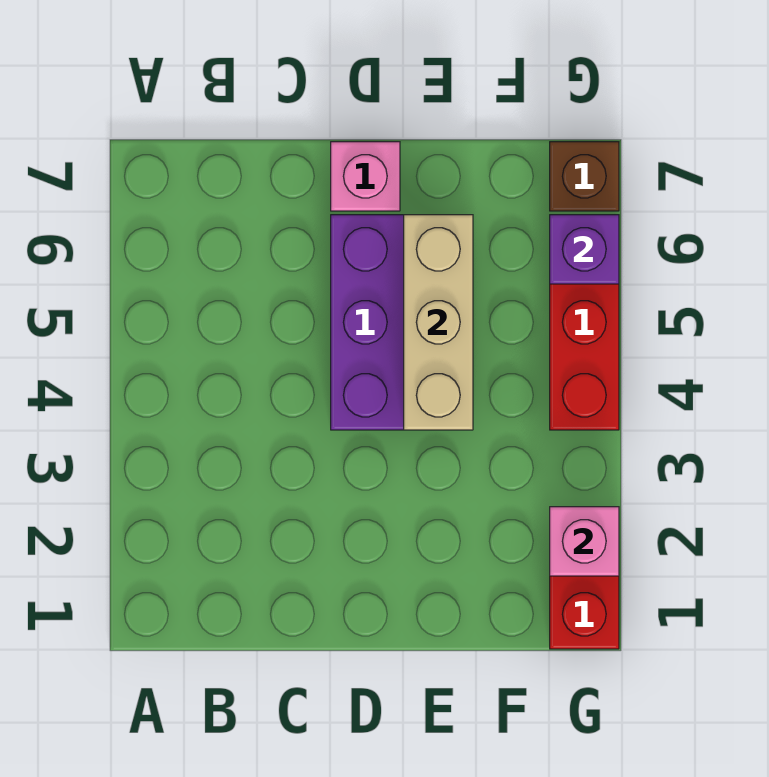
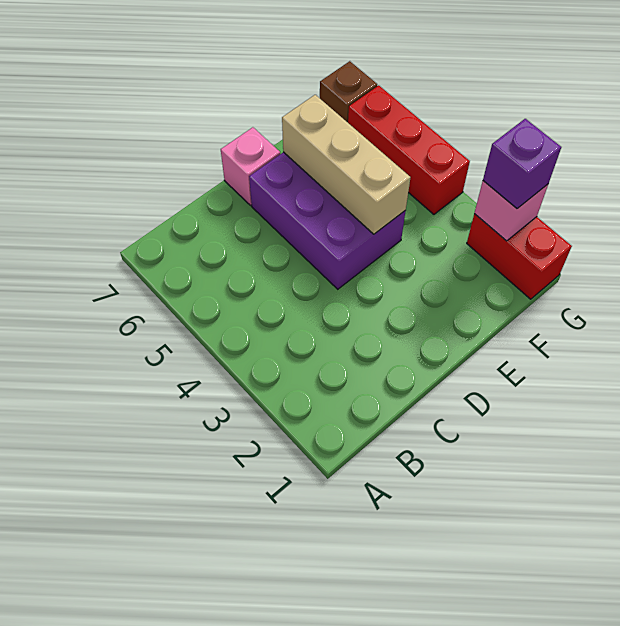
purple 1x1 brick [550,215,619,284] -> purple 1x1 brick moved to [483,119,561,208]

